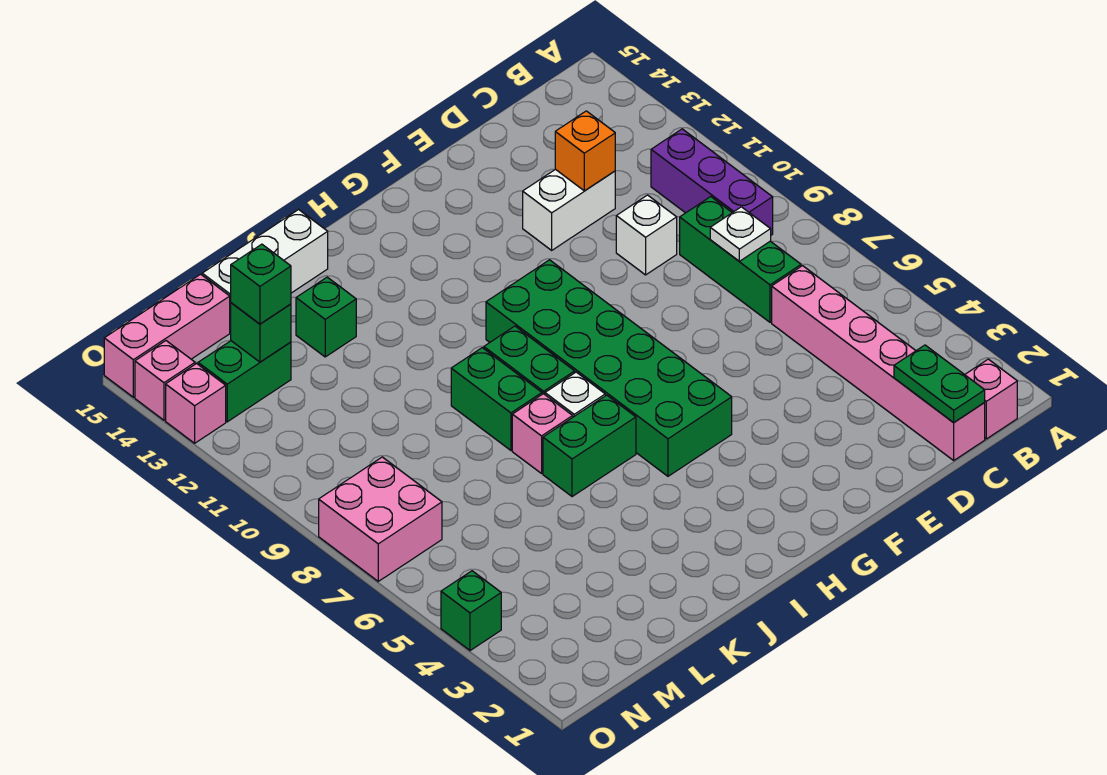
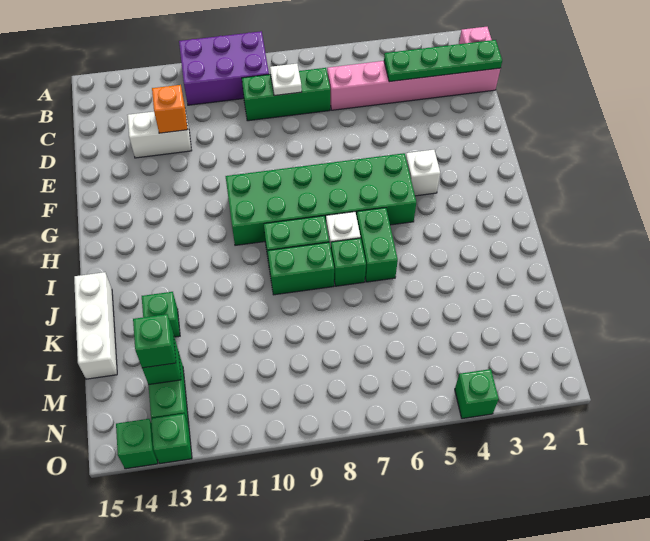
purple 1x3 brick [651,129,773,235] -> purple 2x3 brick [179,31,269,105]
green 1x2 plate [894,345,985,423] -> green 1x4 plate [384,40,502,82]
white 1x1 brick [616,195,677,275] -> white 1x1 brick moved to [406,150,440,196]
white 1x2 brick [523,169,615,250] -> white 1x2 brick turned to [127,110,192,158]
pink 1x1 brick [512,394,573,473] -> green 1x1 brick [331,238,366,286]
pink 1x3 brick [104,274,230,397] -> none
pink 2x2 brick [319,457,442,581] -> none
pink 1x1 brick [166,364,226,443] -> green 1x1 brick [151,414,192,464]
pink 1x1 brick [135,341,195,420] -> green 1x1 brick [116,419,158,469]

